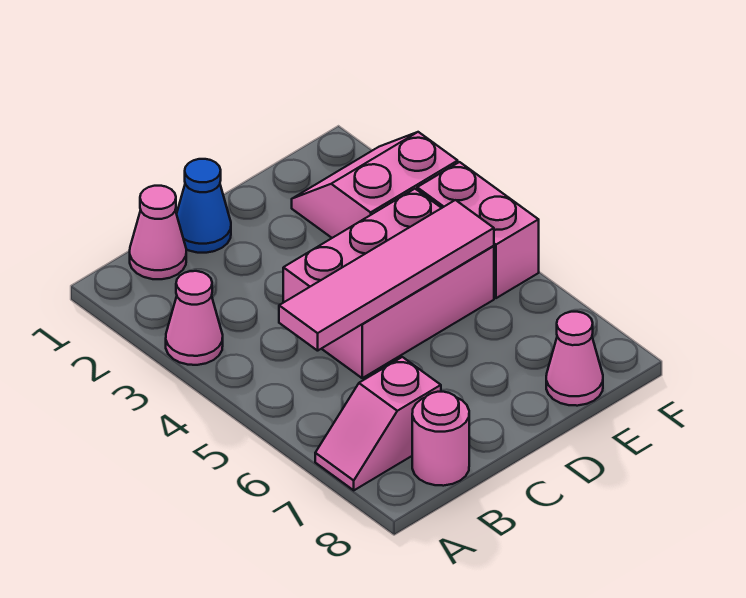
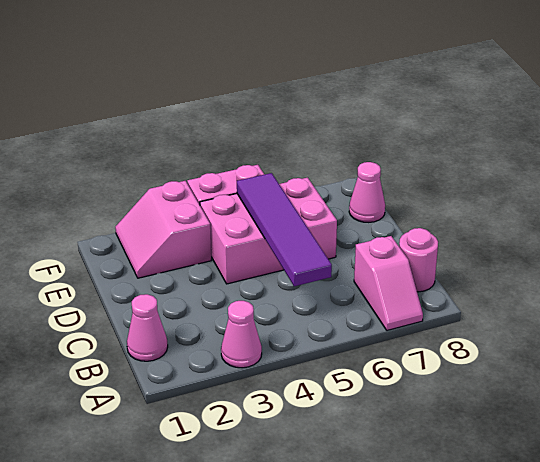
pink 1x4 tile [279,200,494,351] -> purple 1x4 tile [237,173,332,286]
blue 1x1 cone [177,159,231,253] -> none
pink 2x3 brick [283,189,494,378] -> pink 2x3 brick turned to [200,178,337,284]

